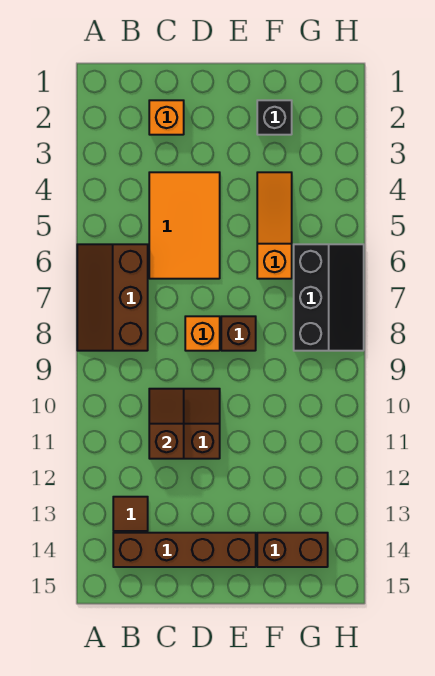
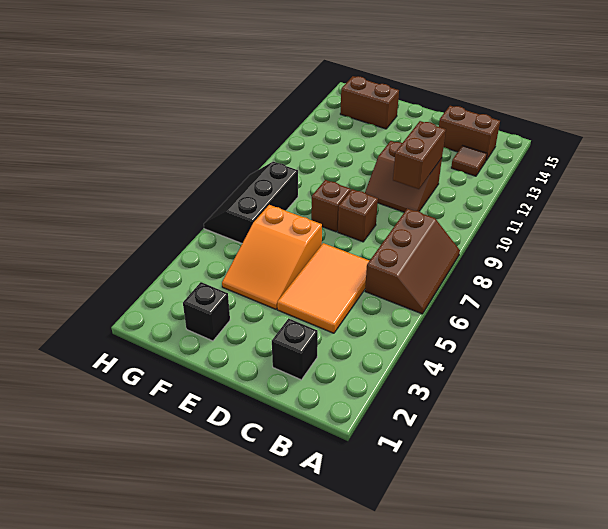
brown 1x4 brick [113,533,256,567] -> brown 1x2 brick [439,106,500,160]
orange 1x1 brick [149,100,184,135] -> black 1x1 brick [272,318,318,380]
brown 1x2 slope [149,389,184,459] -> brown 1x2 brick [393,121,446,189]
orange 1x1 brick [185,316,220,351] -> brown 1x1 brick [338,189,378,242]
orange 1x3 slope [257,172,292,279] -> orange 2x3 slope [222,205,322,309]

